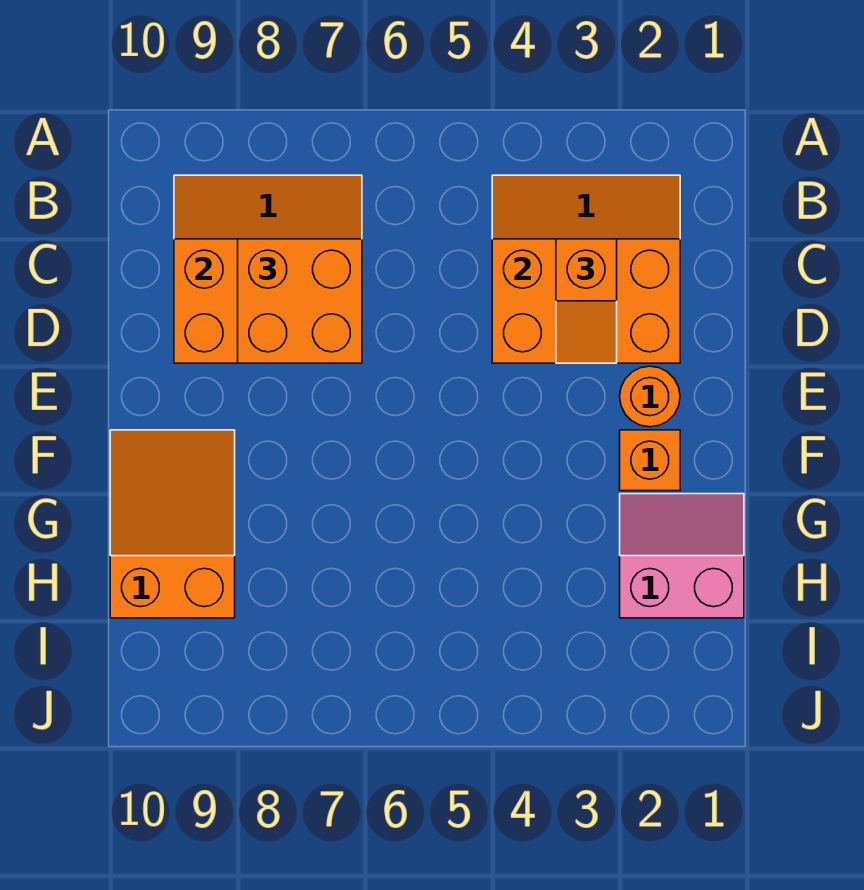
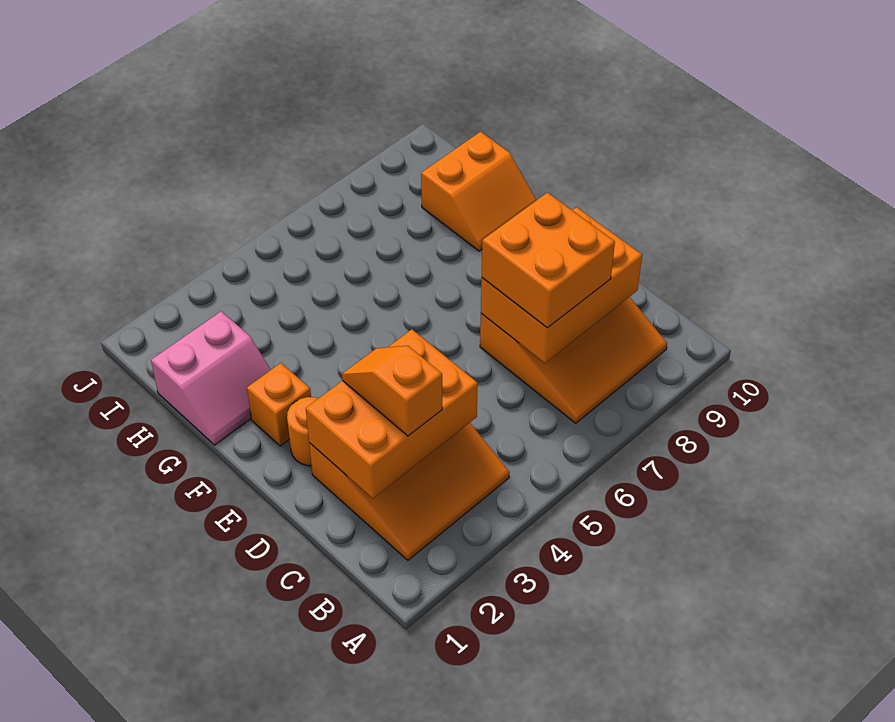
orange 2x3 slope [110,430,235,618] -> orange 2x2 slope [421,132,536,251]

